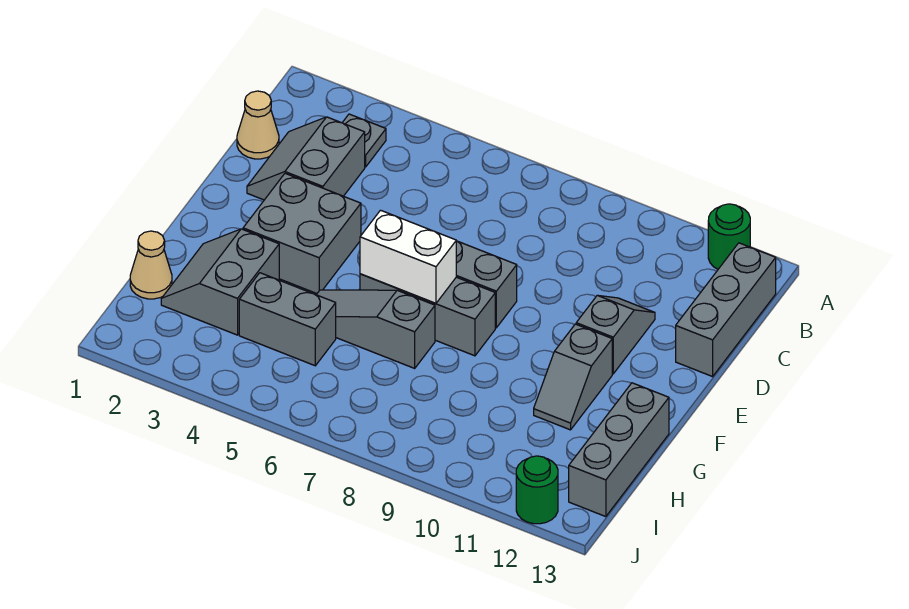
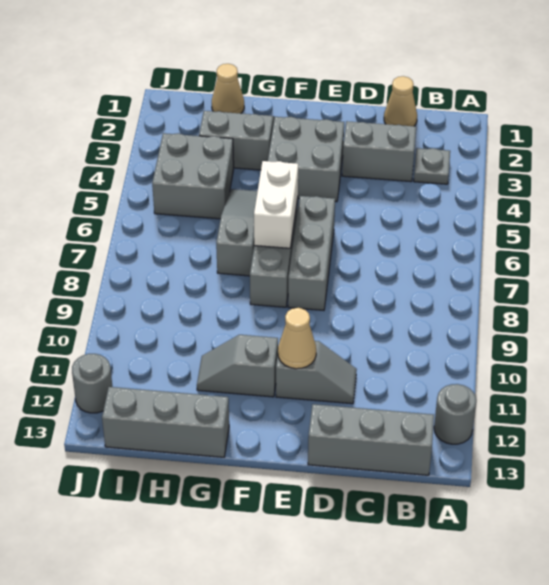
green 1x1 round brick [708,204,750,269] -> grey 1x1 round brick [434,384,476,444]
none -> tan 1x1 cone [278,308,316,369]
grey 1x2 brick [239,273,336,366] -> grey 2x2 brick [152,133,234,219]
green 1x1 round brick [516,456,558,524] -> grey 1x1 round brick [72,354,112,413]

